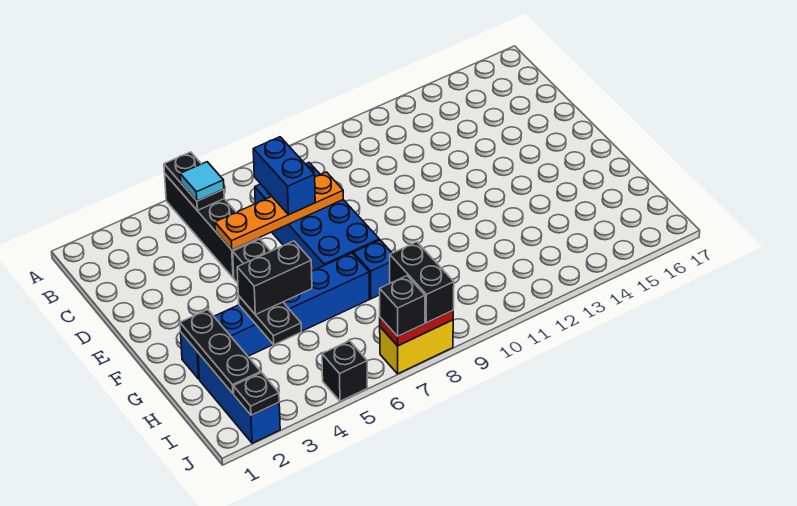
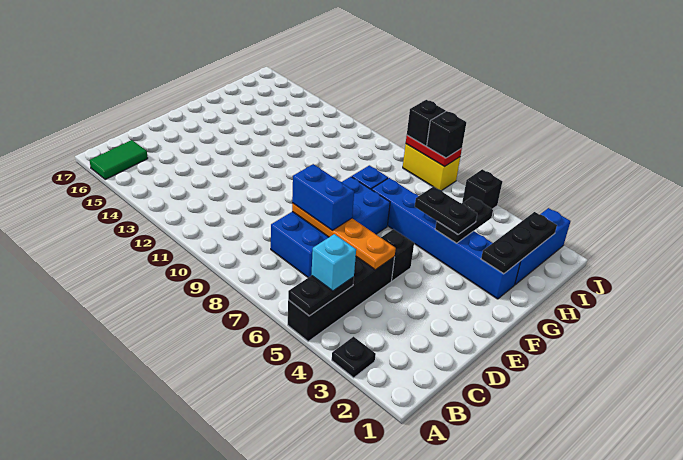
none -> green 1x2 tile [90,140,148,179]
cyan 1x1 tile [180,162,224,201] -> cyan 1x1 brick [311,234,356,291]
blue 1x2 brick [253,137,315,215] -> blue 1x2 brick turned to [292,164,354,230]
black 1x2 brick [237,241,312,315] -> black 1x2 plate [415,187,477,234]
black 1x2 brick [390,242,454,323] -> black 1x1 brick [407,100,446,146]
black 1x1 plate [233,373,279,415] -> black 1x1 plate moved to [332,337,376,378]

